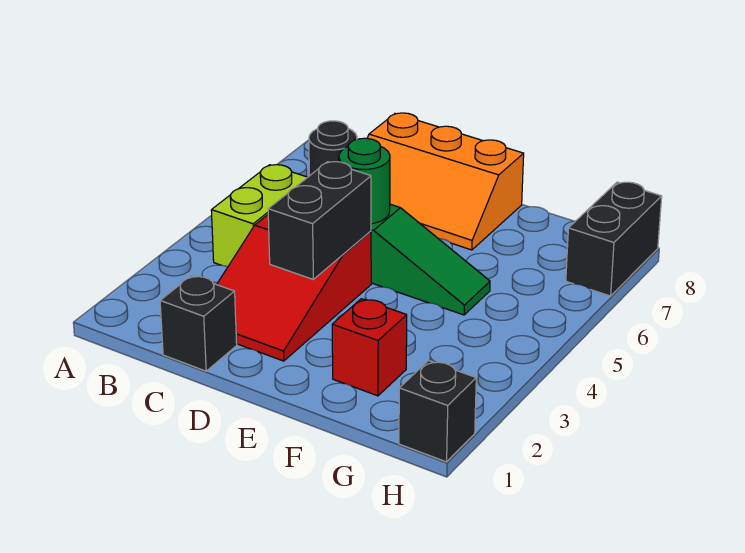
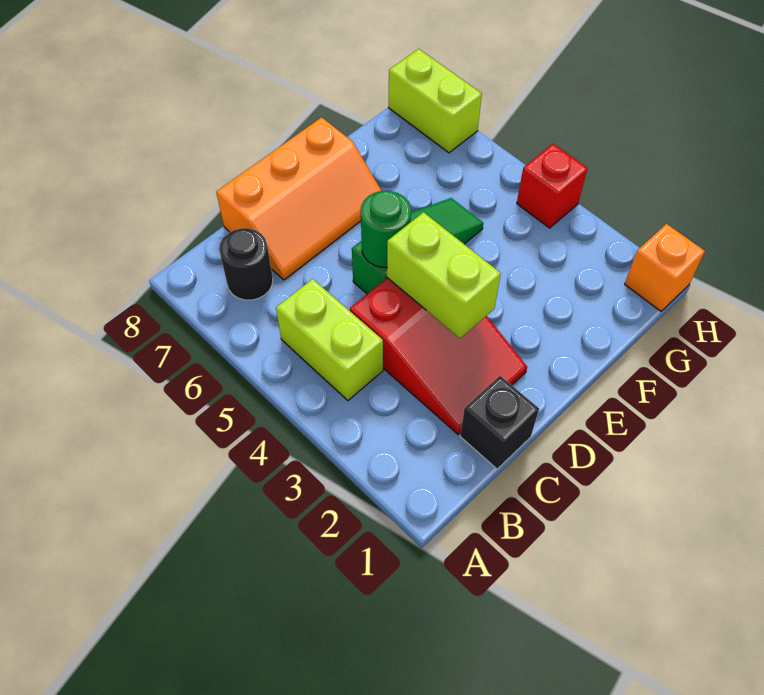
black 1x2 brick [268,162,371,279] -> lime 1x2 brick [387,212,501,338]
red 1x1 brick [332,299,407,396] -> red 1x1 brick moved to [517,144,588,228]
black 1x1 brick [399,361,476,462] -> orange 1x1 brick [625,224,705,311]
black 1x2 brick [566,182,662,296] -> lime 1x2 brick [389,49,482,153]

